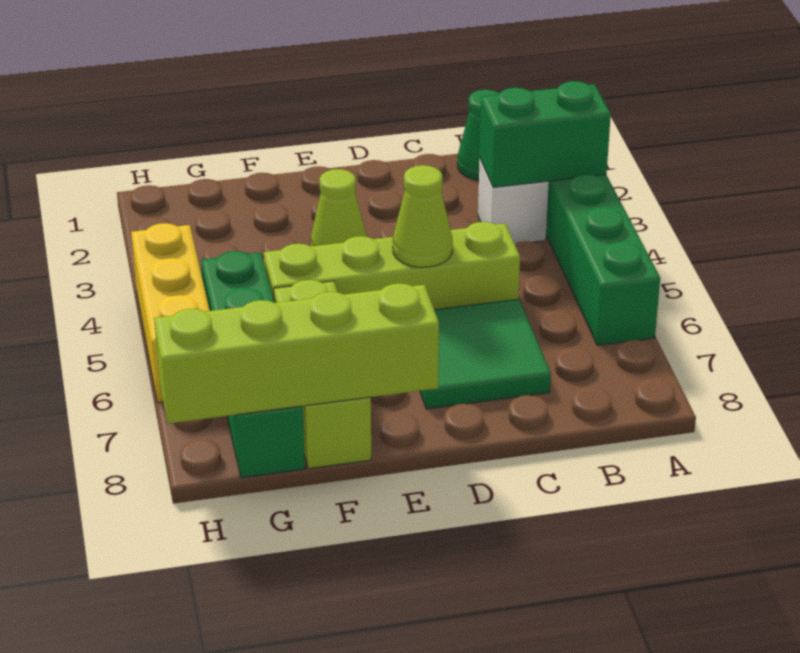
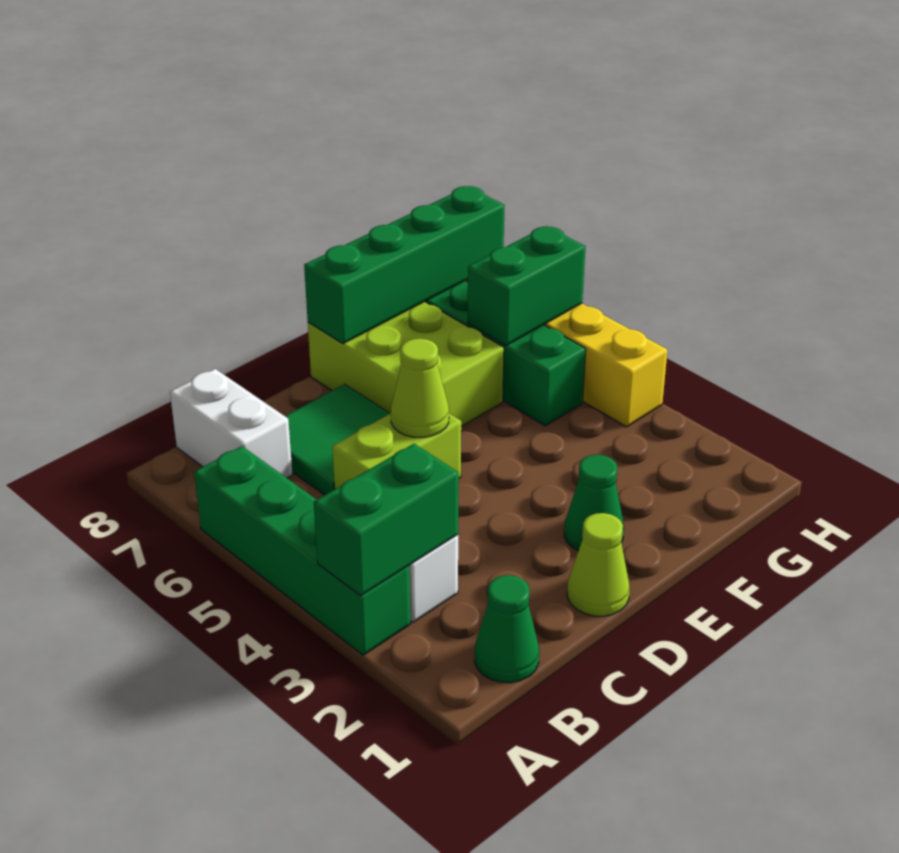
none -> white 1x2 brick [170,369,292,478]
lime 1x4 brick [264,222,520,310] -> lime 1x2 brick [332,413,461,489]
none -> green 1x1 cone [564,455,624,551]
lime 1x1 cone [311,169,367,246] -> lime 1x1 cone moved to [567,513,630,616]
lime 1x4 brick [154,283,439,424] -> green 1x4 brick [304,186,505,344]
lime 1x3 brick [274,280,371,469] -> lime 2x3 brick [308,301,504,427]
none -> green 1x2 brick [468,226,586,346]

